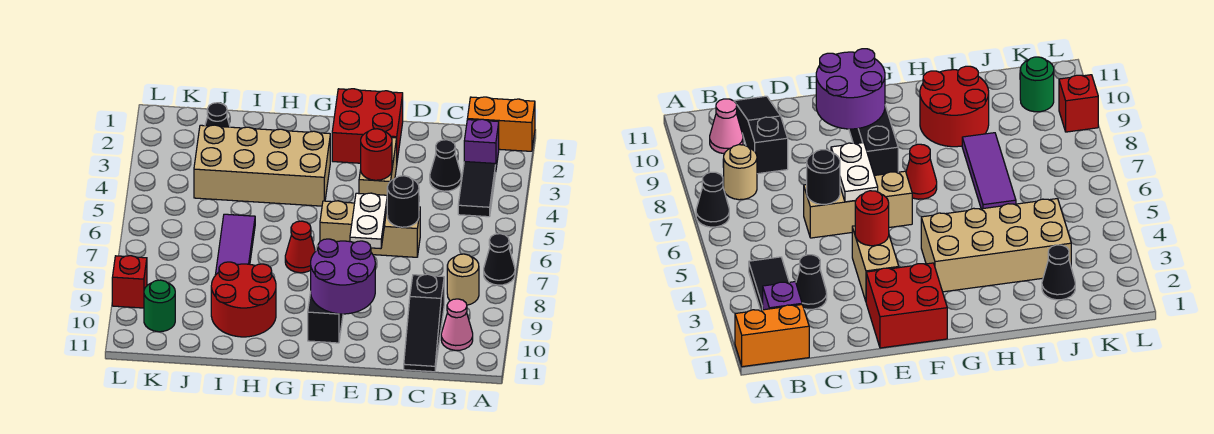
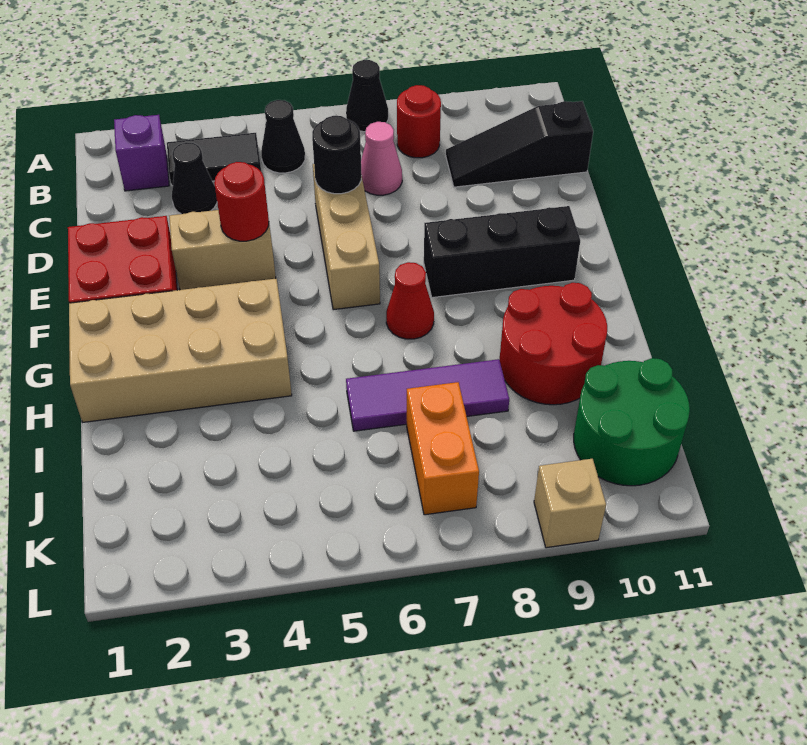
orange 1x2 brick [467,97,535,151] -> orange 1x2 brick moved to [407,382,479,515]
tan 1x1 round brick [447,254,479,305] -> red 1x1 round brick [397,85,441,158]
pink 1x1 cone [441,299,473,350] -> pink 1x1 cone moved to [361,122,402,195]
black 1x3 slope [404,274,444,372] -> black 1x3 slope turned to [446,101,593,187]
white 1x2 plate [350,193,387,249] -> none
purple 2x2 round brick [311,239,375,314] -> none
tan 2x4 brick [194,125,330,206] -> tan 2x4 brick turned to [69,279,292,422]
black 1x1 cone [205,103,230,127] -> black 1x1 cone moved to [261,100,305,173]
green 1x1 round brick [144,280,175,332] -> green 2x2 round brick [574,358,690,486]
red 1x1 brick [112,256,147,308] -> tan 1x1 brick [534,459,606,548]

